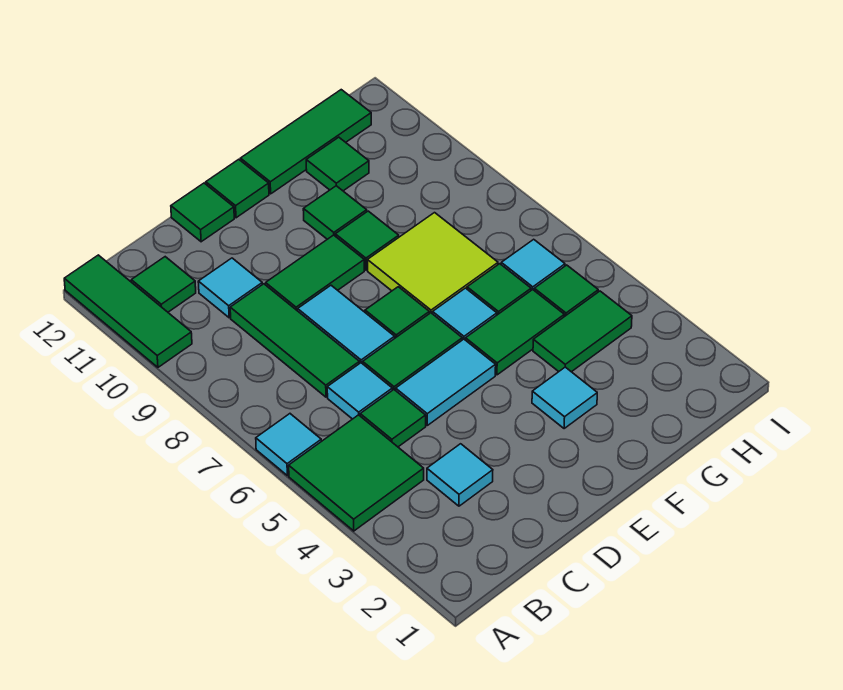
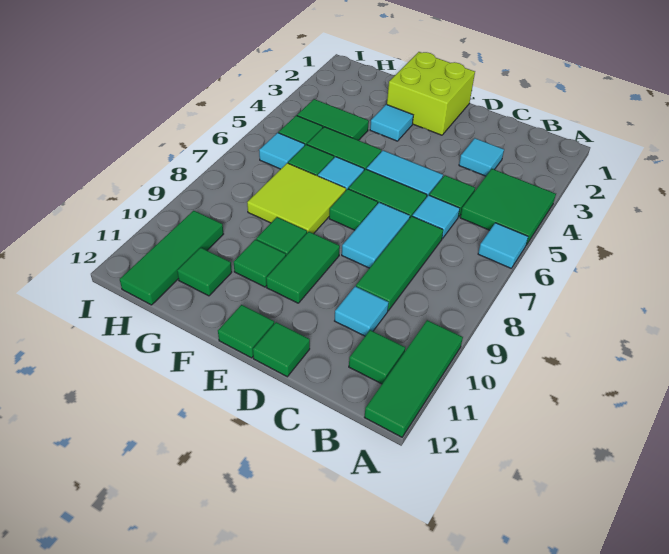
green 1x2 tile [266,235,364,311] -> green 1x2 tile turned to [266,231,340,303]
none -> lime 2x2 brick [387,52,475,135]
green 1x3 tile [240,90,371,194] -> green 1x3 tile turned to [120,211,223,305]

